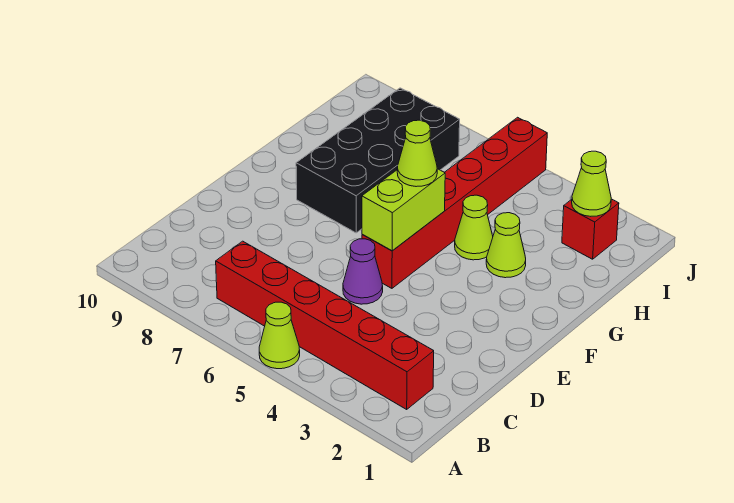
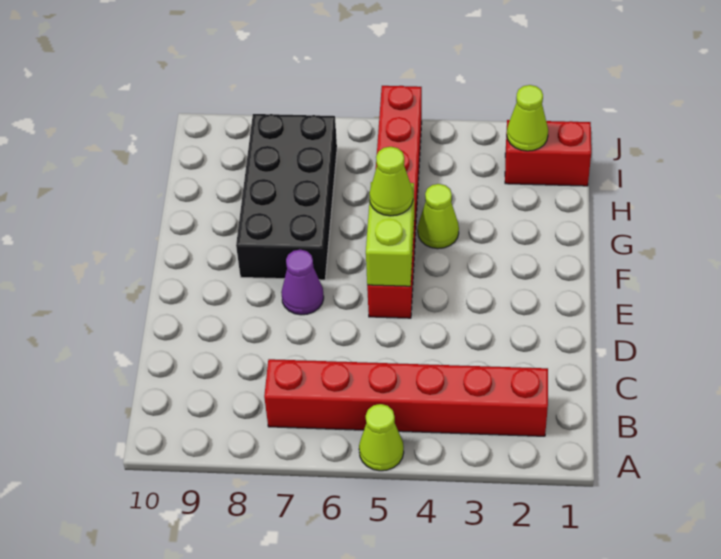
purple 1x1 cone [343,239,383,304] -> purple 1x1 cone moved to [281,250,324,315]
lime 1x1 cone [486,213,526,278] -> none
red 1x1 brick [562,199,619,259] -> red 1x2 brick [505,120,591,186]

